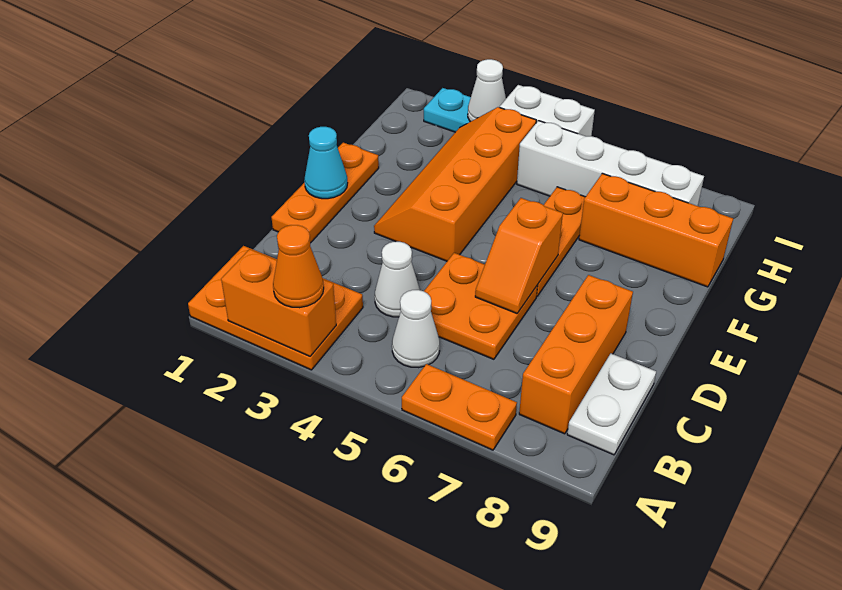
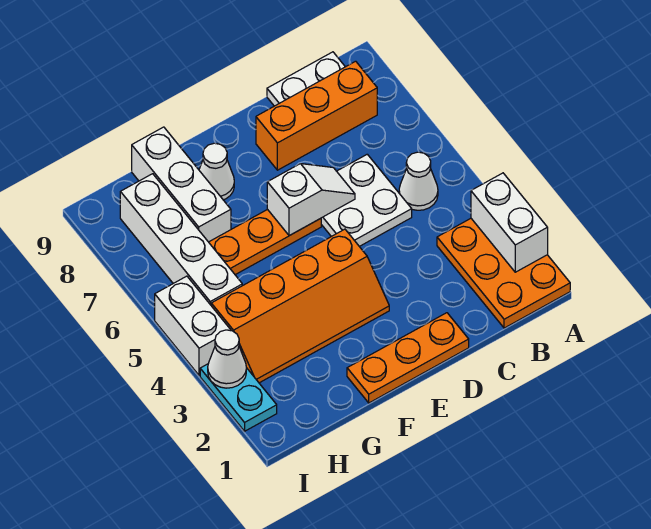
orange 1x2 brick [221,249,336,356] -> white 1x2 brick [471,173,548,272]
orange 1x1 cone [273,225,324,308] -> none
orange 1x2 plate [402,364,517,450] -> none
white 1x1 cone [375,242,420,317] -> white 1x1 cone moved to [199,143,234,200]
orange 2x2 plate [424,253,538,359] -> white 2x2 plate [321,154,412,246]
orange 1x2 slope [475,198,563,313] -> white 1x2 slope [267,164,355,236]
cyan 1x1 cone [304,127,347,199] -> none
orange 1x3 brick [579,173,733,287] -> white 1x3 brick [132,127,231,242]

